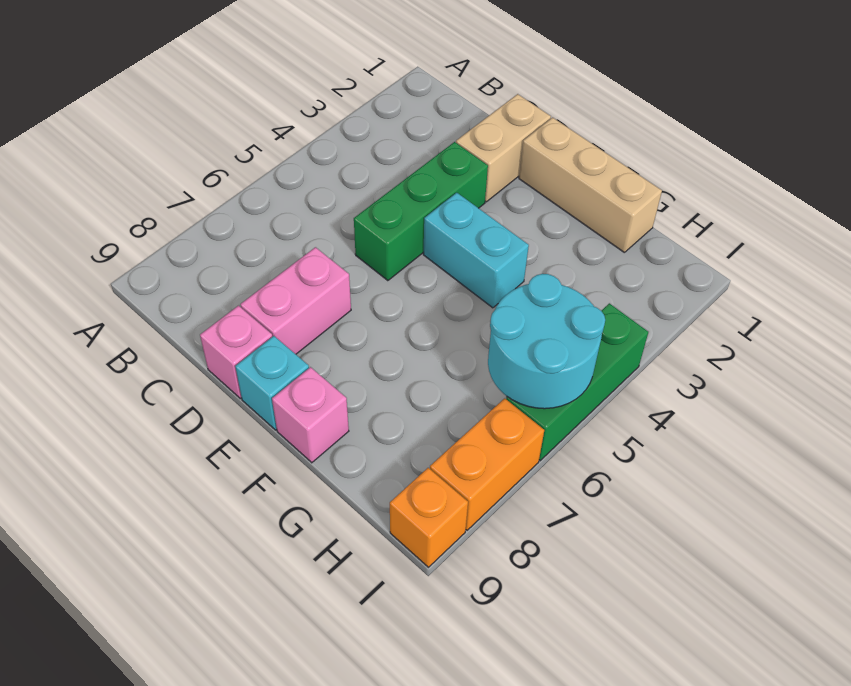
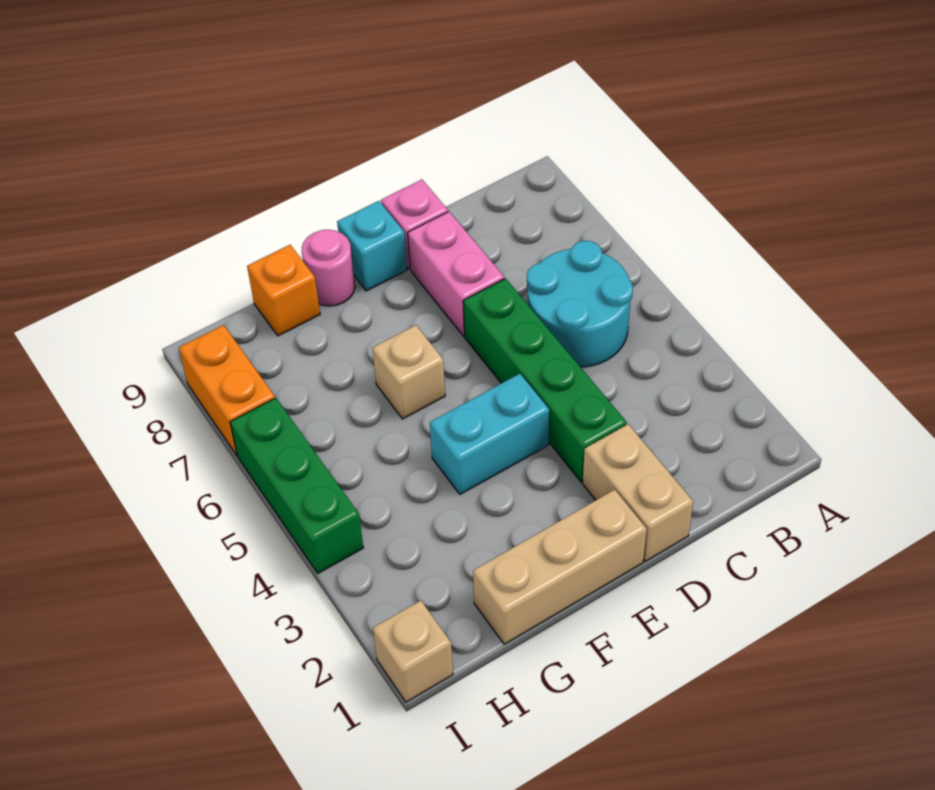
green 1x3 brick [354,142,488,281] -> green 1x4 brick [463,279,627,482]
none -> tan 1x1 brick [372,325,445,419]
pink 1x1 brick [272,367,349,463] -> pink 1x1 round brick [302,230,355,306]
cyan 2x2 round brick [488,274,605,409] -> cyan 2x2 round brick moved to [527,241,633,367]
none -> tan 1x1 brick [373,601,453,702]
orange 1x1 brick [390,468,468,567] -> orange 1x1 brick moved to [247,245,320,336]

